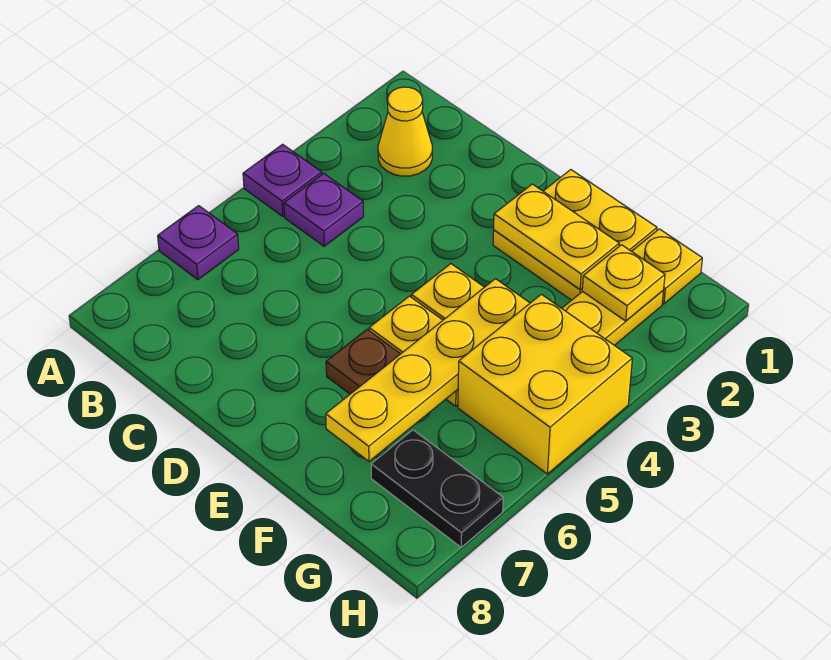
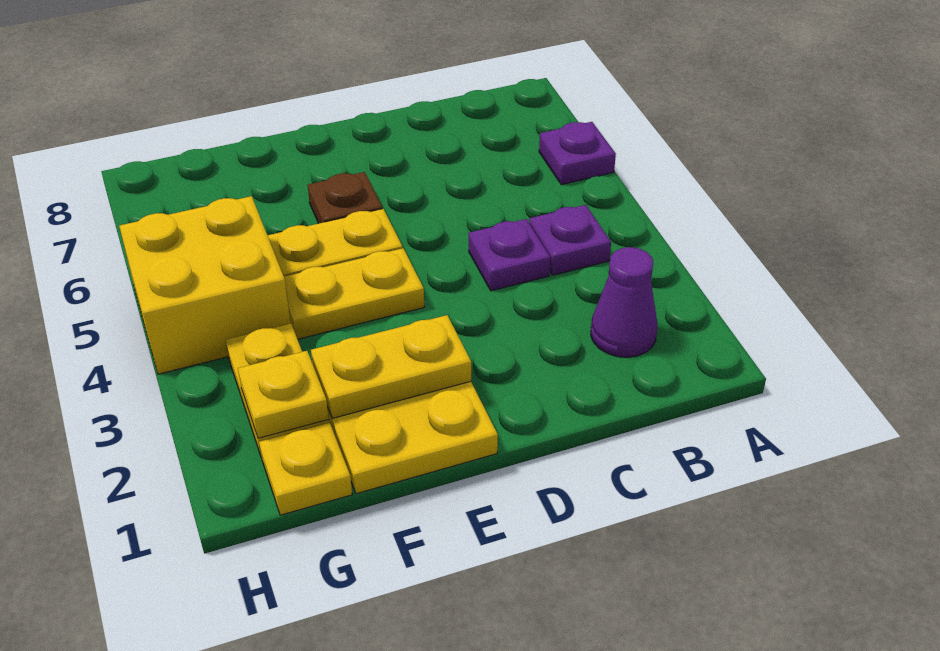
purple 1x1 plate [243,144,322,216] -> purple 1x1 plate moved to [469,219,550,291]
yellow 1x1 cone [378,87,432,176] -> purple 1x1 cone [591,247,657,357]
yellow 1x4 plate [326,279,530,461] -> none
black 1x2 plate [371,430,503,547] -> none

